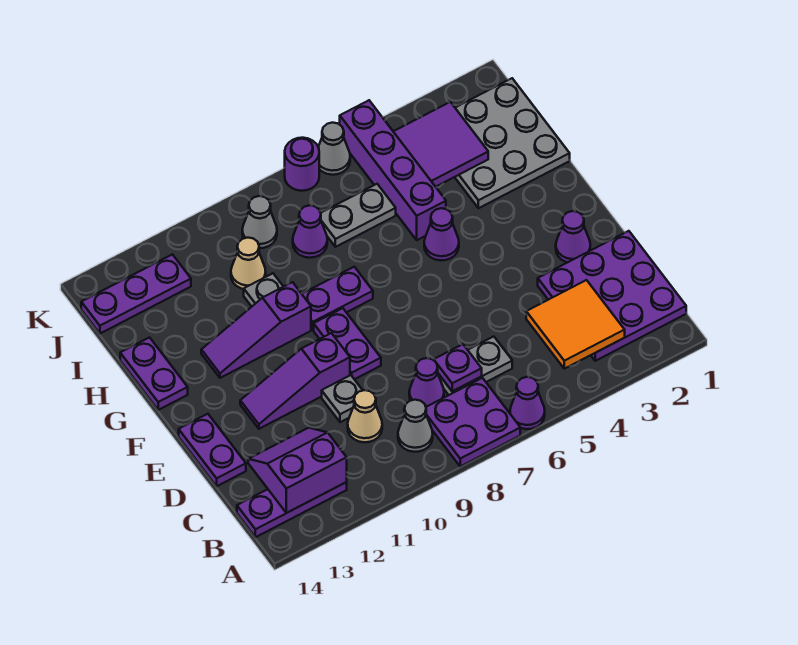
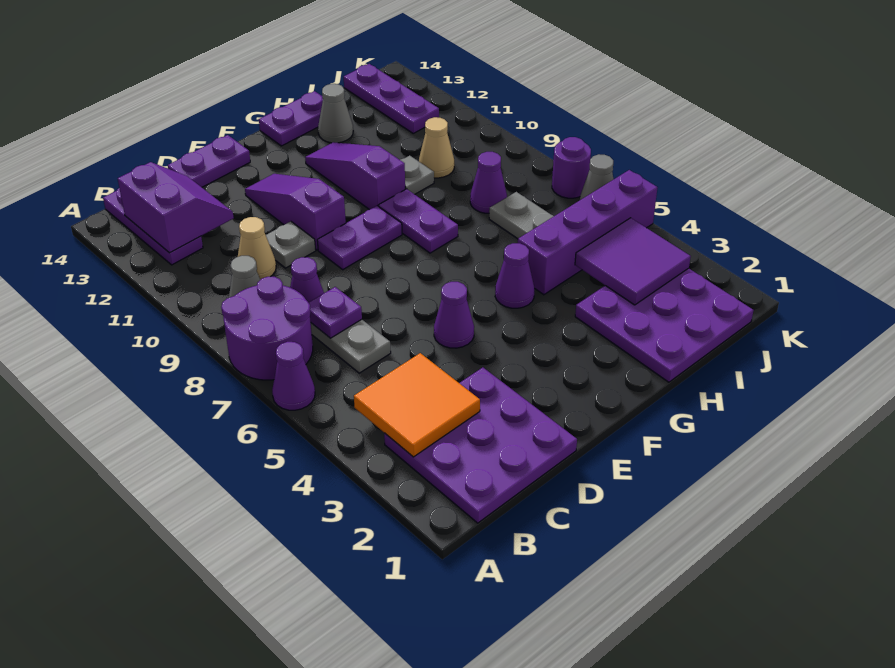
purple 2x2 plate [426,378,520,466] -> purple 2x2 round brick [221,277,313,380]
purple 1x1 cone [556,211,590,262] -> purple 1x1 cone moved to [434,282,474,348]
grey 3x3 plate [455,78,570,208] -> purple 3x3 plate [575,268,754,382]
grey 1x1 cone [242,196,277,248] -> grey 1x1 cone moved to [318,84,353,143]

